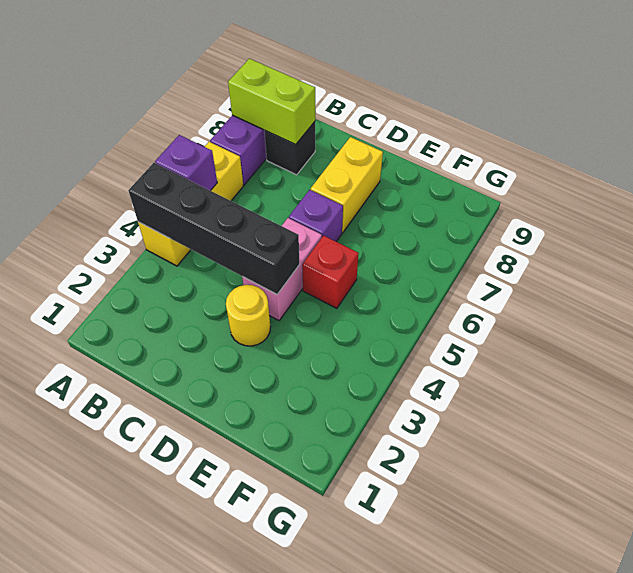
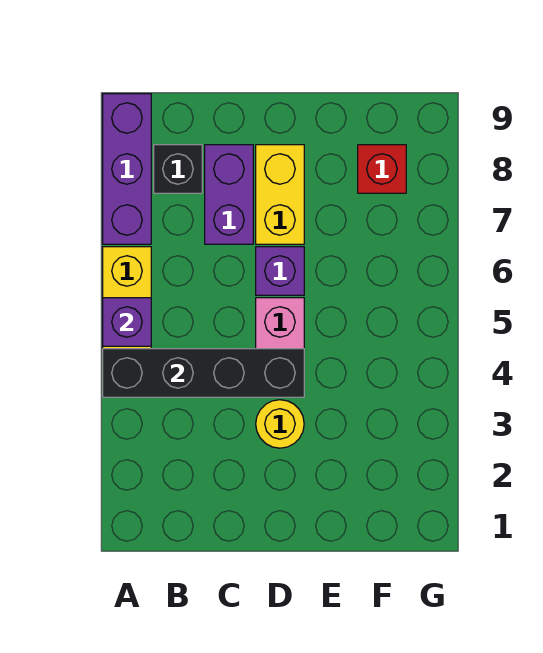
lime 1x2 brick [228,59,315,145] -> none
none -> purple 1x2 brick [205,145,253,244]
red 1x1 brick [302,236,359,308] -> red 1x1 brick moved to [358,145,406,193]

